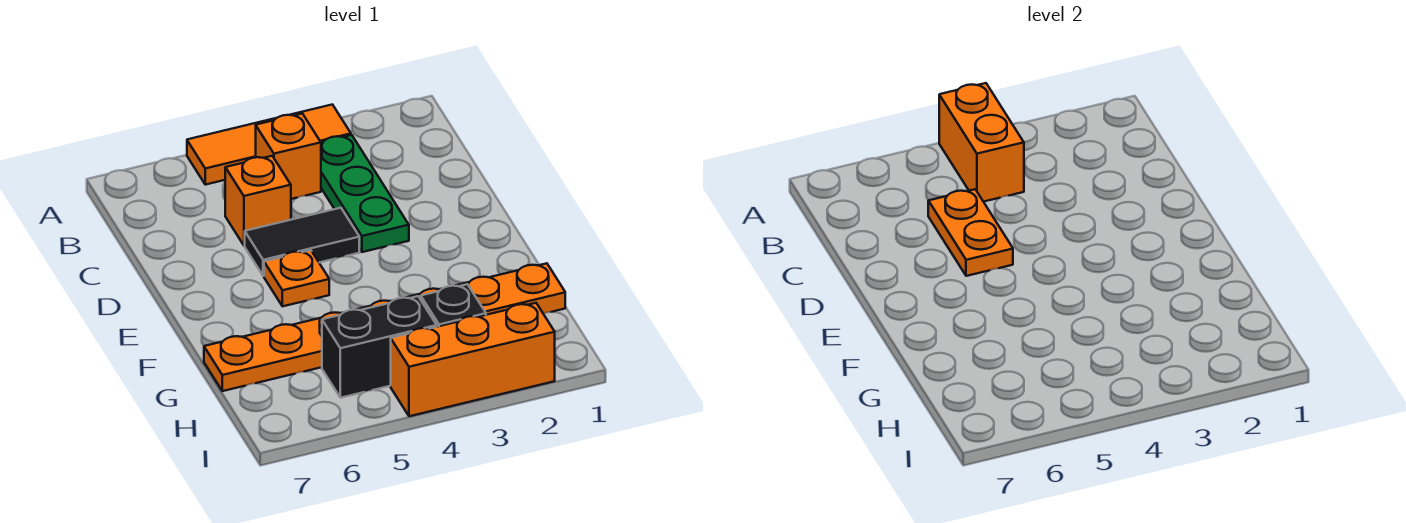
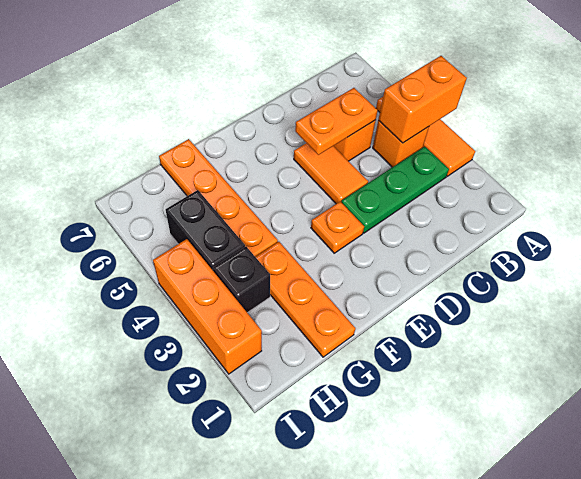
black 1x2 tile [245,208,359,276] -> orange 1x2 tile [294,143,368,204]
orange 1x1 plate [264,250,329,306] -> orange 1x1 plate moved to [311,201,364,253]

